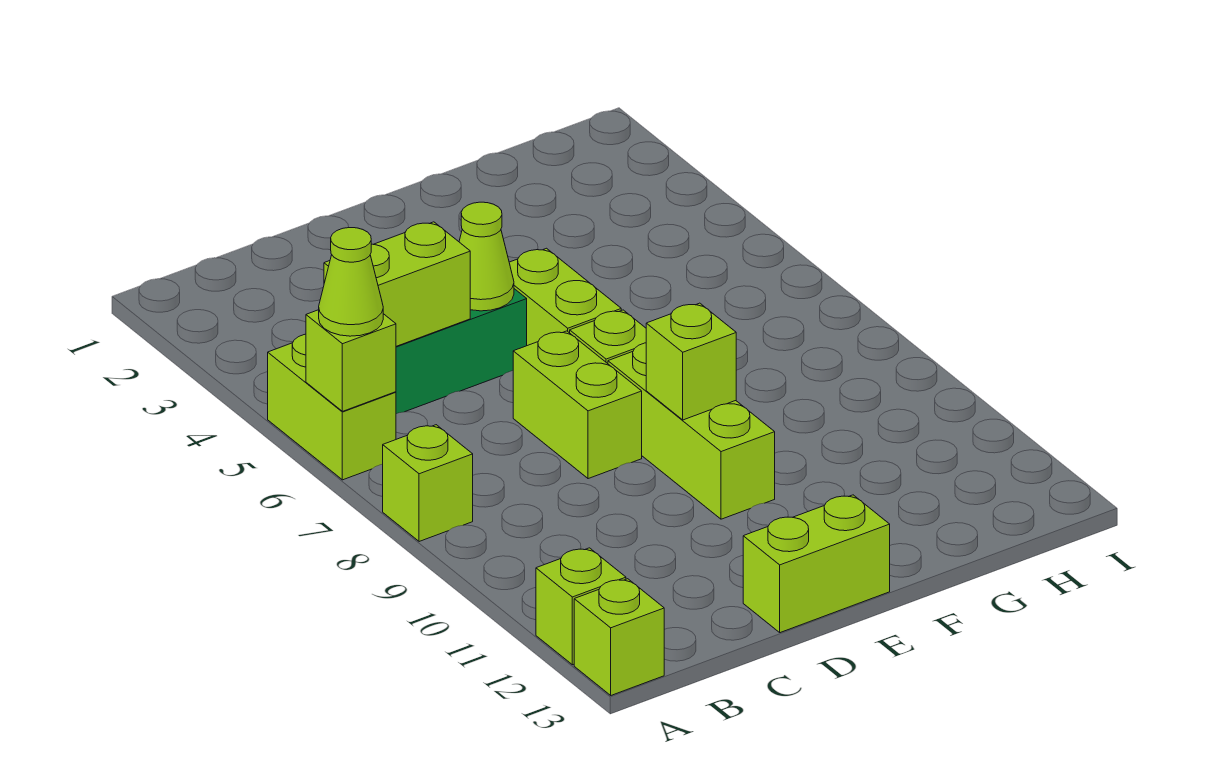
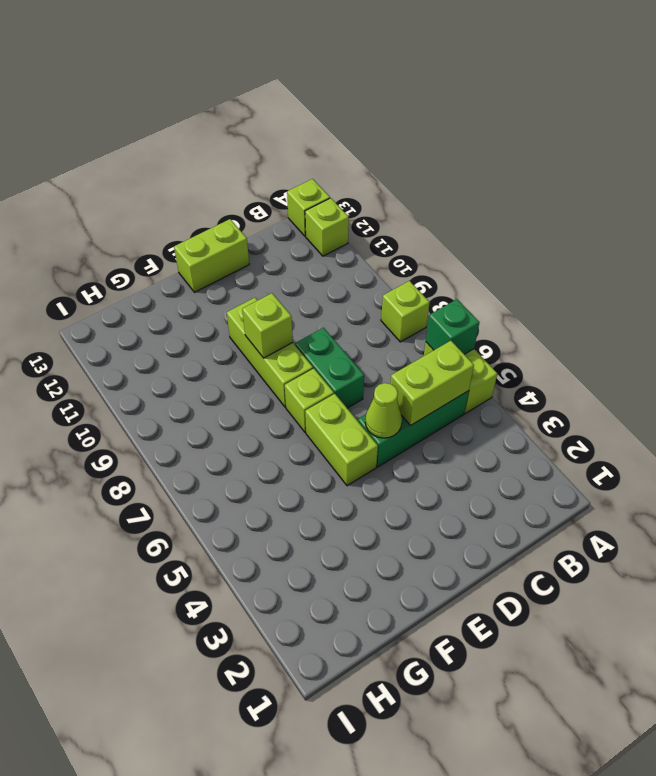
lime 1x1 brick [306,310,396,411] -> green 1x1 brick [426,299,480,354]
lime 1x1 cone [319,228,383,336] -> none
lime 1x2 brick [513,331,642,479] -> green 1x2 brick [295,328,364,408]

